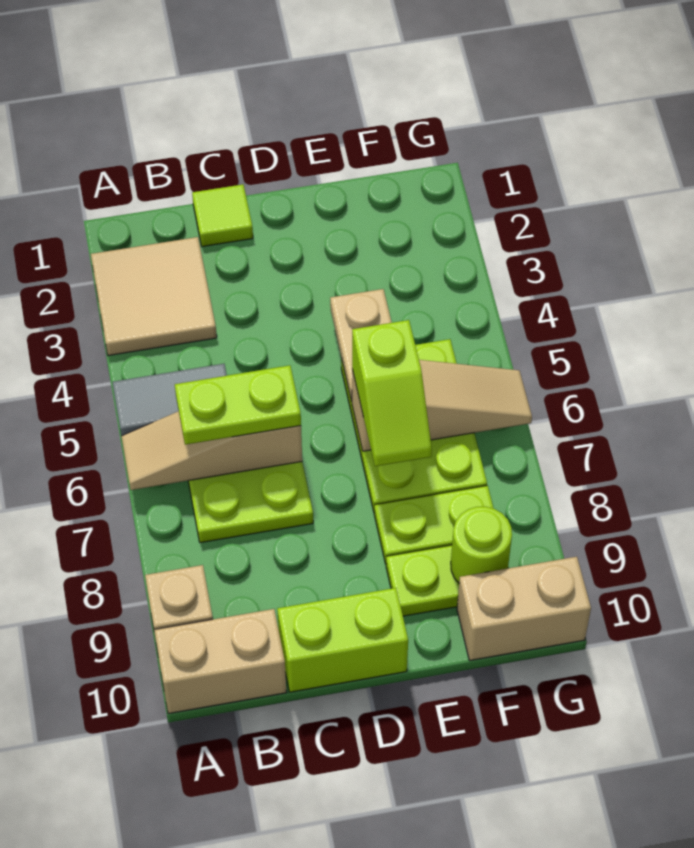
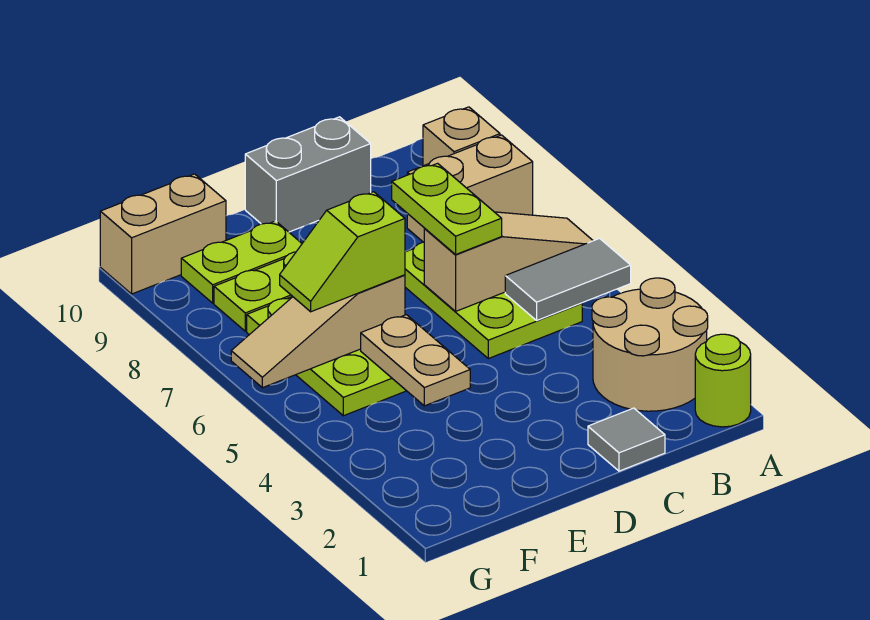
tan 2x2 tile [91,237,217,356] -> tan 2x2 round brick [592,278,708,411]
tan 1x2 brick [154,609,286,714] -> tan 1x2 brick moved to [407,135,533,242]
lime 1x2 plate [175,365,301,445] -> lime 1x2 plate turned to [392,163,502,254]
lime 1x1 tile [192,184,253,247] -> grey 1x1 tile [588,408,665,471]
lime 1x2 brick [277,588,408,692] -> grey 1x2 brick [245,117,371,232]
lime 1x2 slope [352,320,432,466] -> lime 1x2 slope turned to [280,192,405,312]
lime 1x1 round brick [451,507,512,583] -> lime 1x1 round brick moved to [695,334,751,427]

